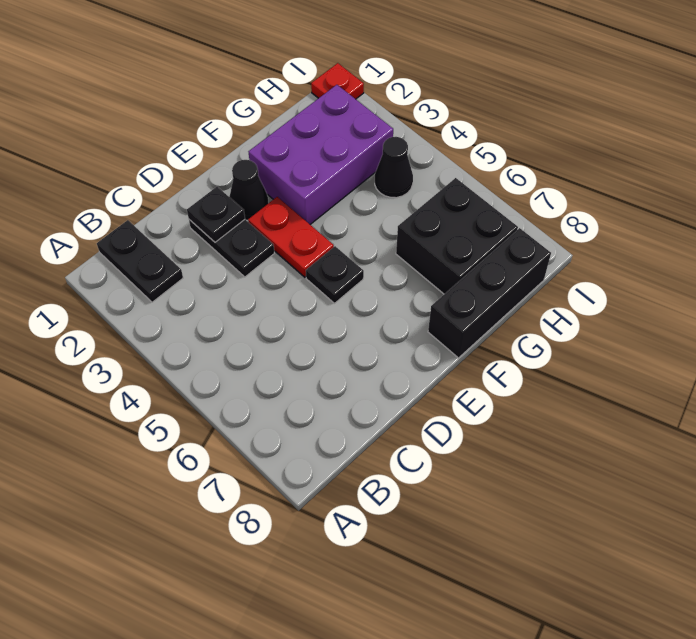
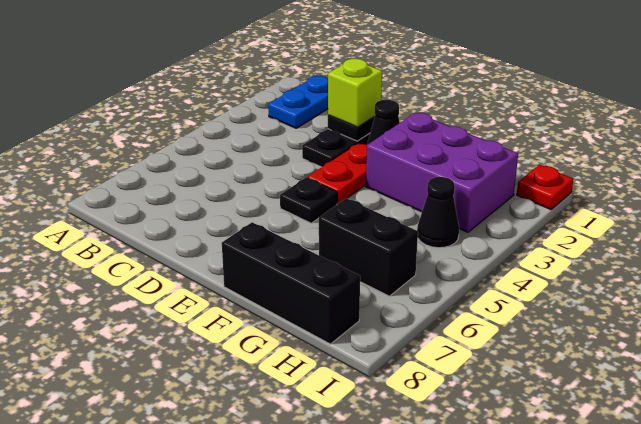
black 1x2 plate [97,220,183,302] -> blue 1x2 plate [268,76,328,128]
none -> lime 1x1 brick [328,59,382,127]
black 2x2 brick [396,178,518,294] -> black 1x2 brick [319,198,418,296]

